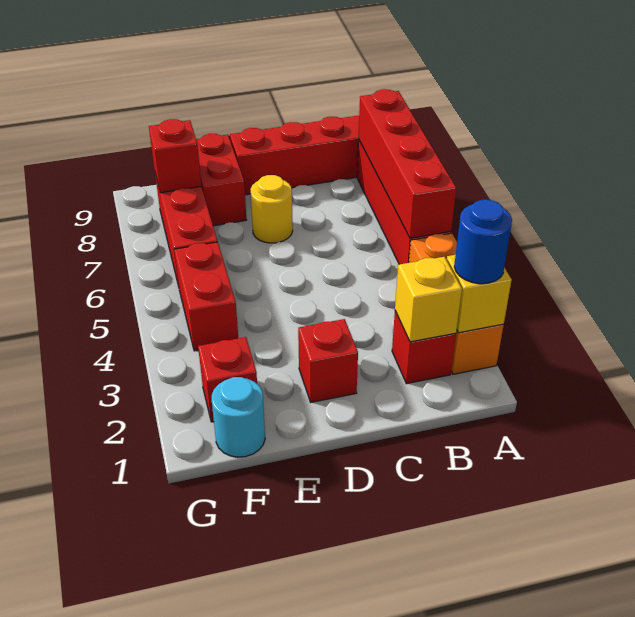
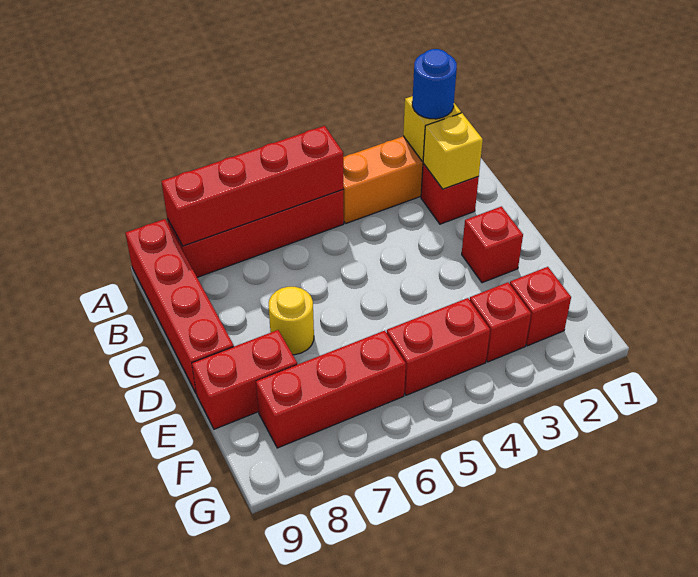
cyan 1x1 round brick [212,377,265,457] -> none
red 1x1 brick [149,119,201,193] -> red 1x1 brick moved to [470,282,531,362]

